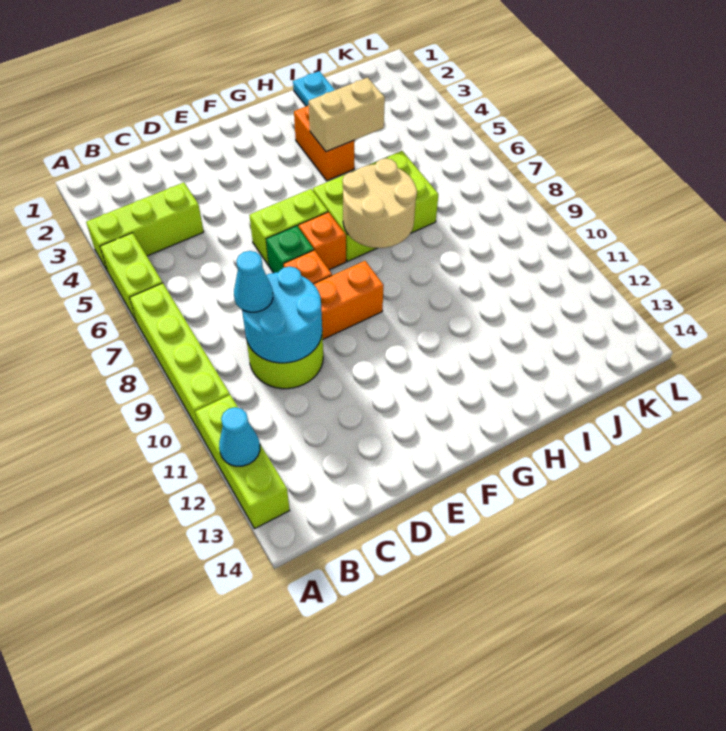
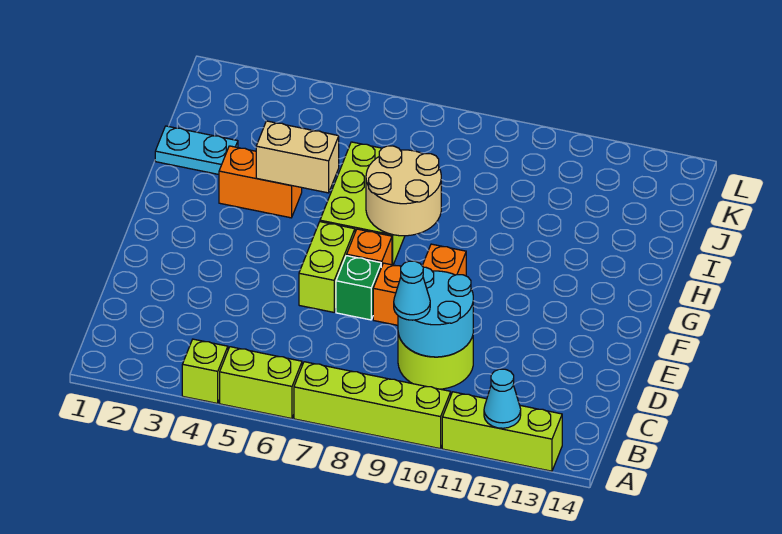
lime 1x3 brick [86,183,204,271] -> lime 1x1 brick [182,339,228,403]
tan 1x2 brick [309,78,385,152] -> tan 1x2 brick turned to [256,121,339,193]

